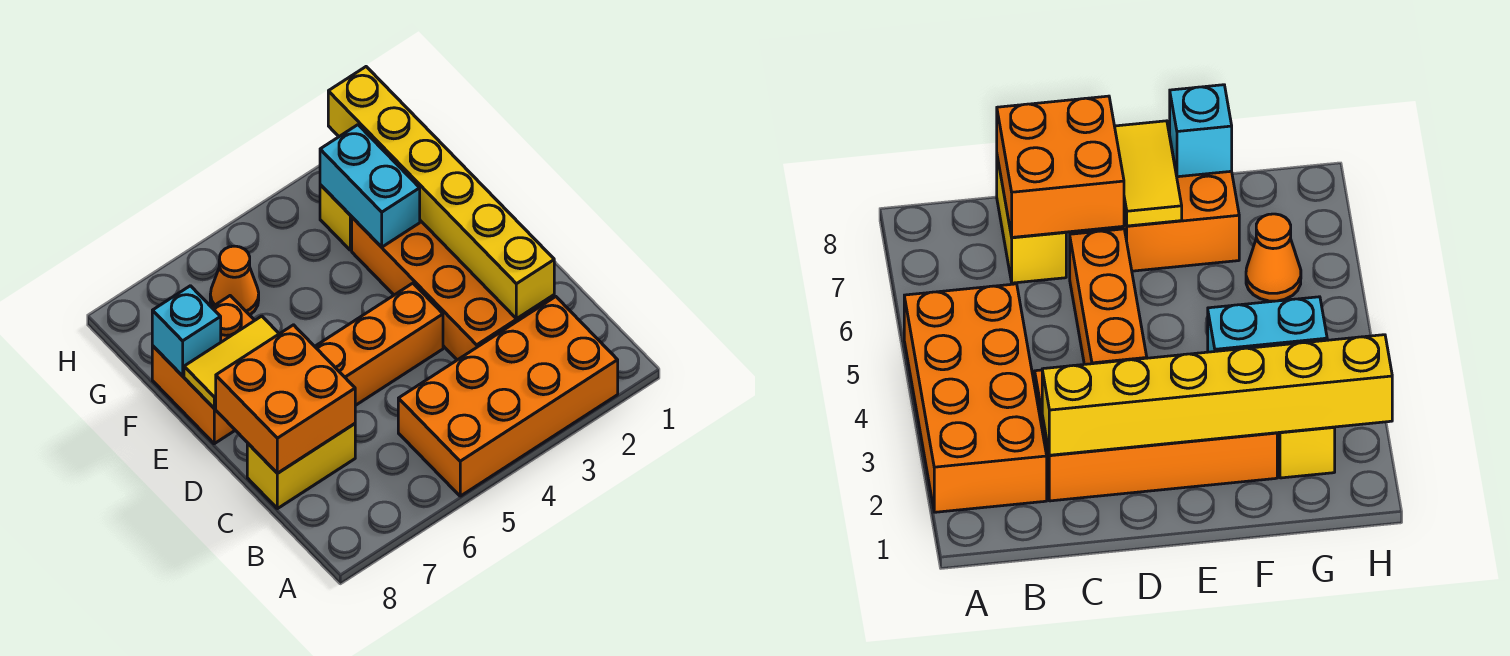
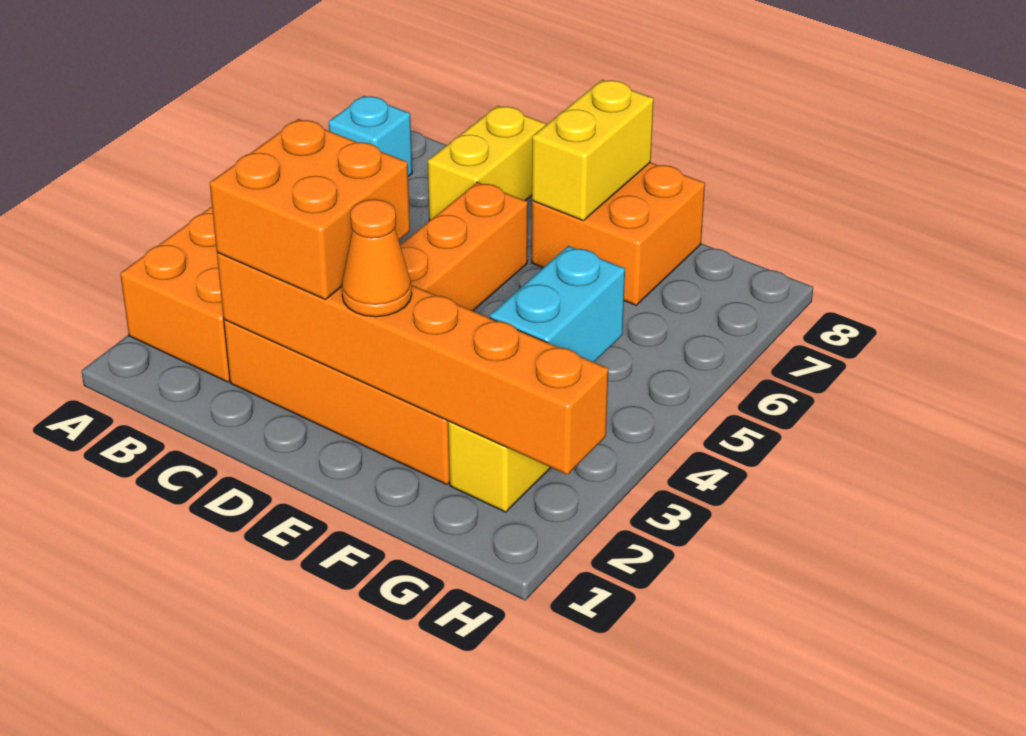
yellow 1x6 brick [328,67,554,319] -> orange 1x6 brick [217,253,608,475]
orange 2x2 brick [216,325,355,473] -> orange 2x2 brick moved to [210,119,410,300]
yellow 1x2 tile [184,316,279,408] -> yellow 1x2 brick [532,80,654,221]
cyan 1x2 brick [320,125,420,247] -> cyan 1x2 brick turned to [490,246,625,362]
cyan 1x1 brick [152,286,221,376] -> cyan 1x1 brick moved to [328,96,412,177]
orange 1x1 cone [210,246,259,315] -> orange 1x1 cone moved to [342,199,412,317]

